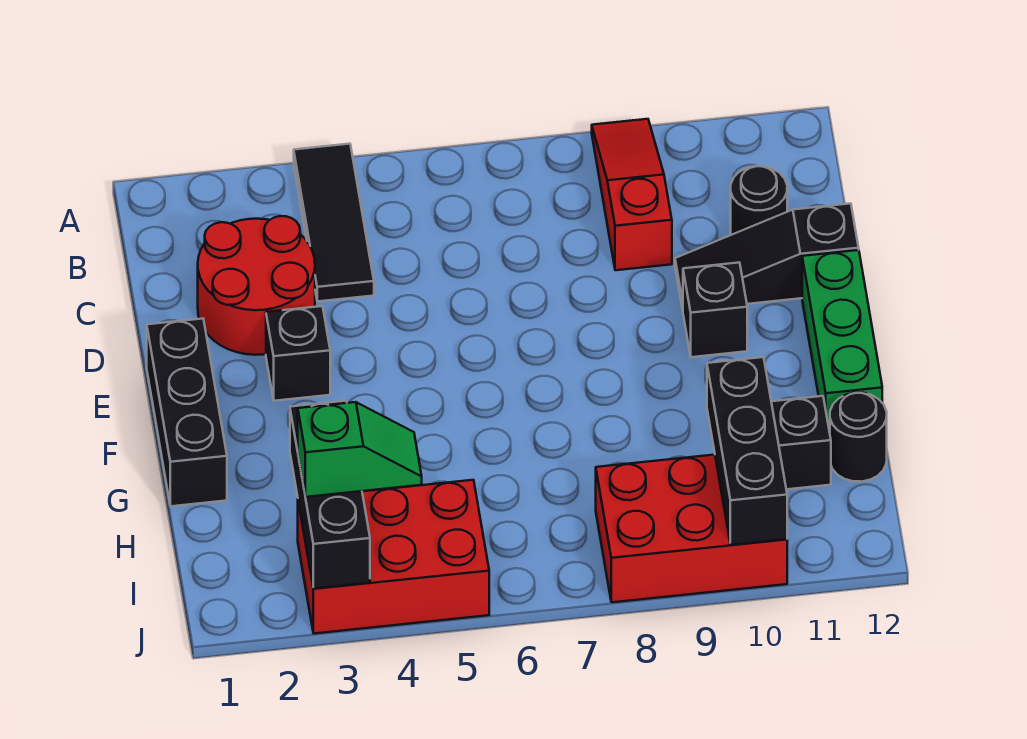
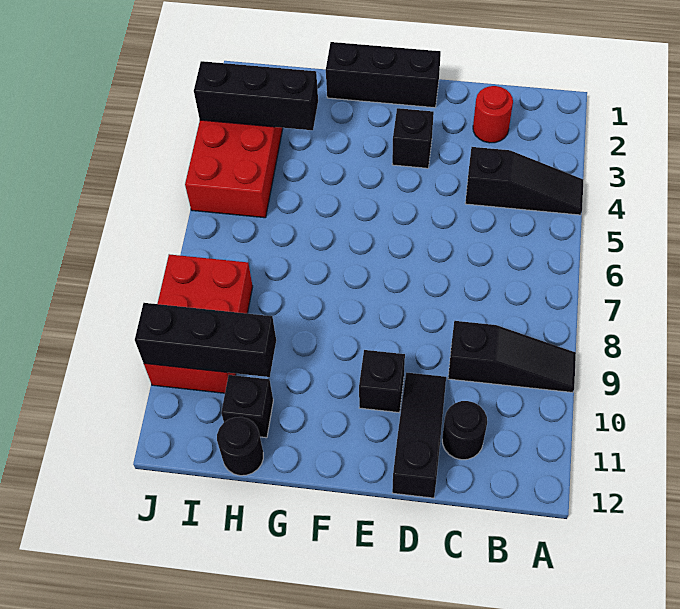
black 1x3 tile [294,144,374,301] -> black 1x3 slope [465,147,584,215]
red 1x3 slope [592,119,672,270] -> black 1x3 slope [448,321,576,393]
red 2x2 round brick [198,216,315,355] -> red 1x1 round brick [473,86,513,143]
green 1x3 brick [802,250,882,432] -> none
green 1x2 slope [298,402,422,497] -> none

